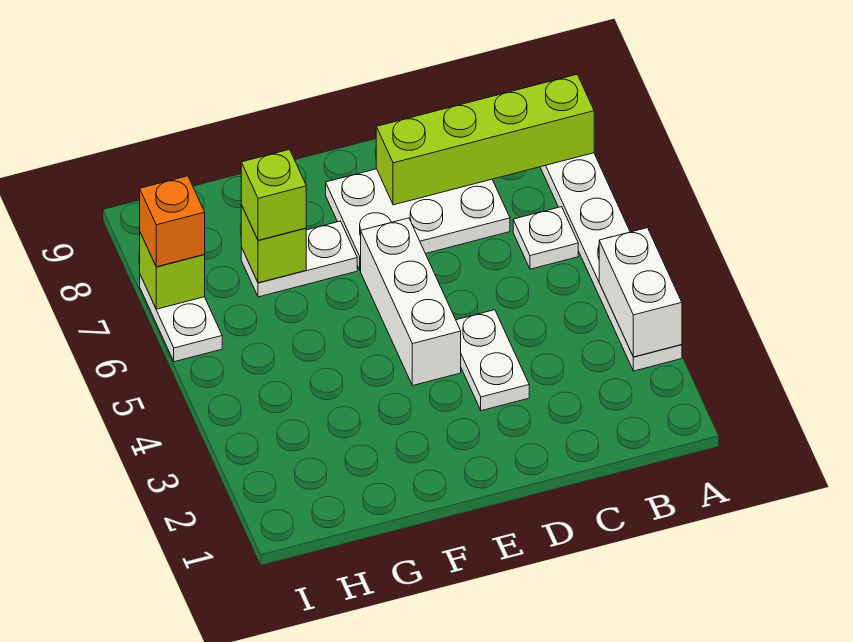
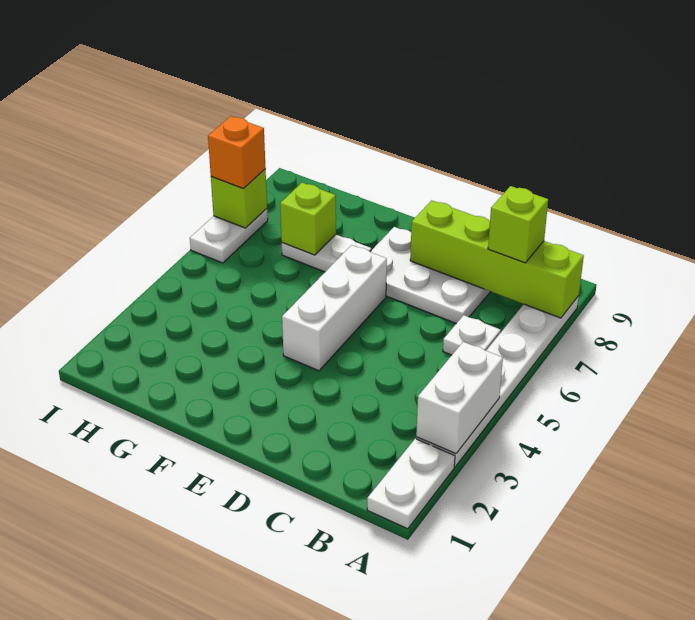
white 1x2 plate [456,310,529,411] -> white 1x2 plate moved to [367,439,455,529]
lime 1x1 brick [241,149,306,240] -> lime 1x1 brick moved to [488,186,548,263]

